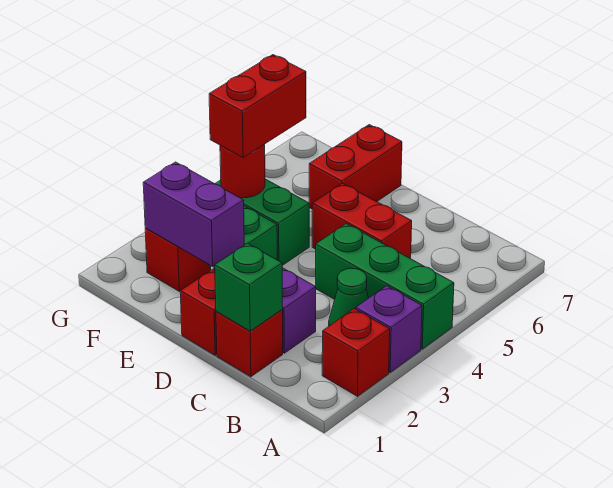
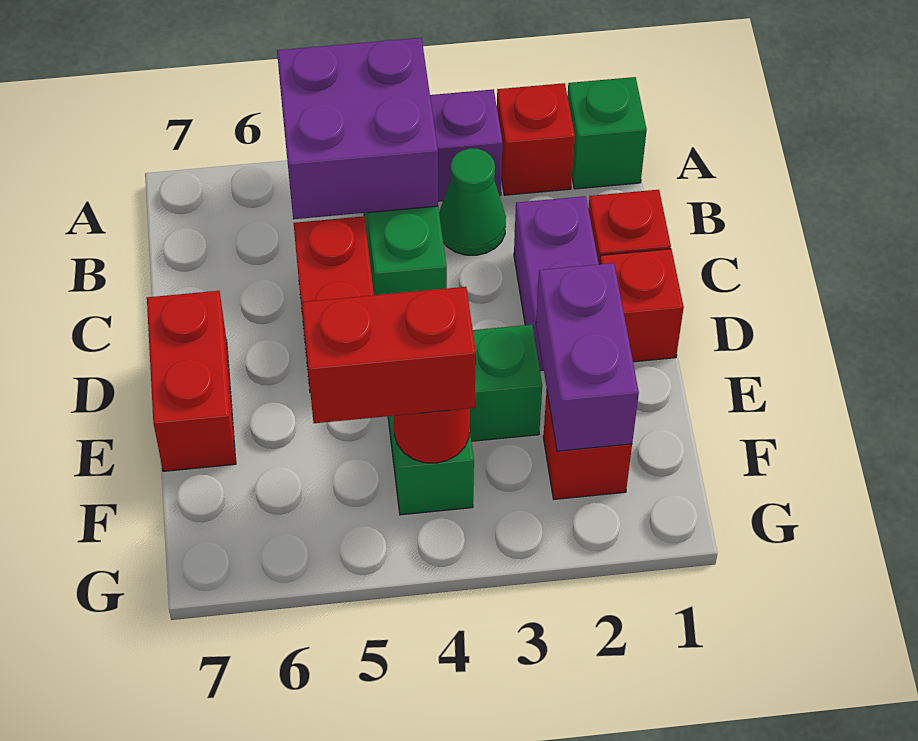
none -> purple 2x2 brick [277,38,438,219]
green 1x1 brick [215,243,283,331] -> green 1x1 brick moved to [567,77,647,189]
red 1x2 brick [309,125,402,209] -> red 1x2 brick turned to [147,291,236,471]

